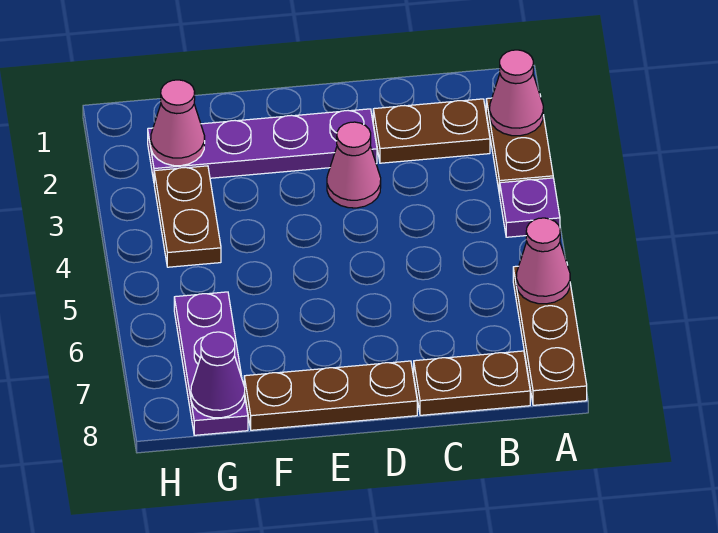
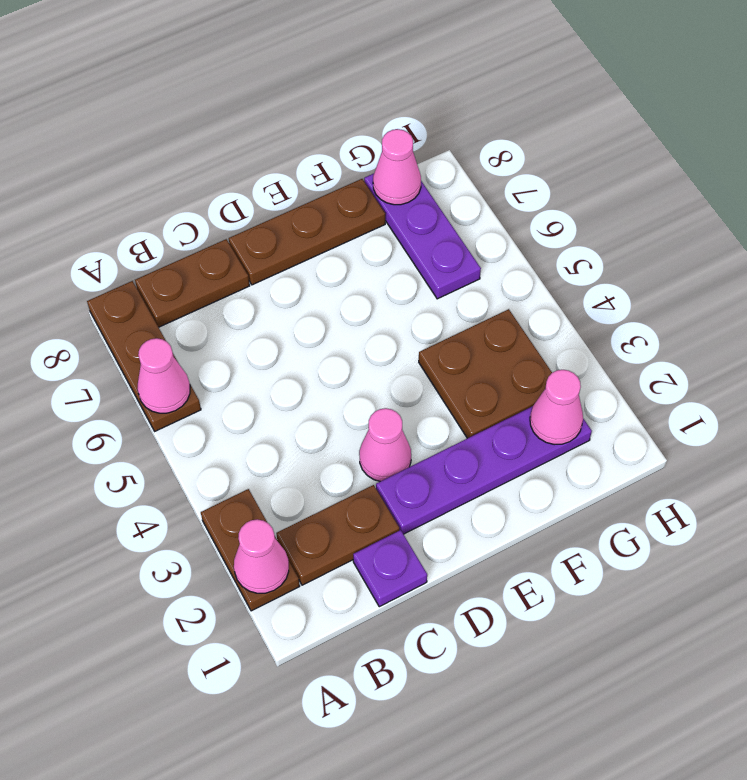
purple 1x1 plate [500,178,560,237] -> purple 1x1 plate moved to [353,530,427,607]
brown 1x2 plate [154,166,221,267] -> brown 2x2 plate [419,309,552,438]
purple 1x1 cone [191,332,245,418] -> pink 1x1 cone [373,129,421,205]

